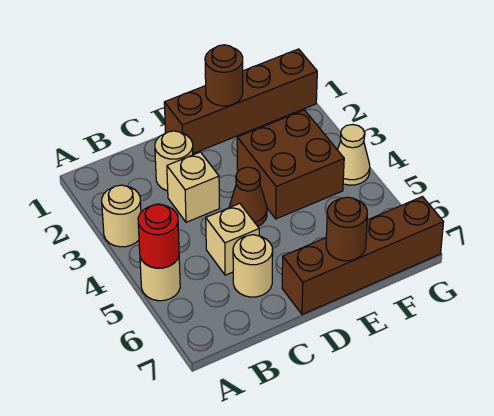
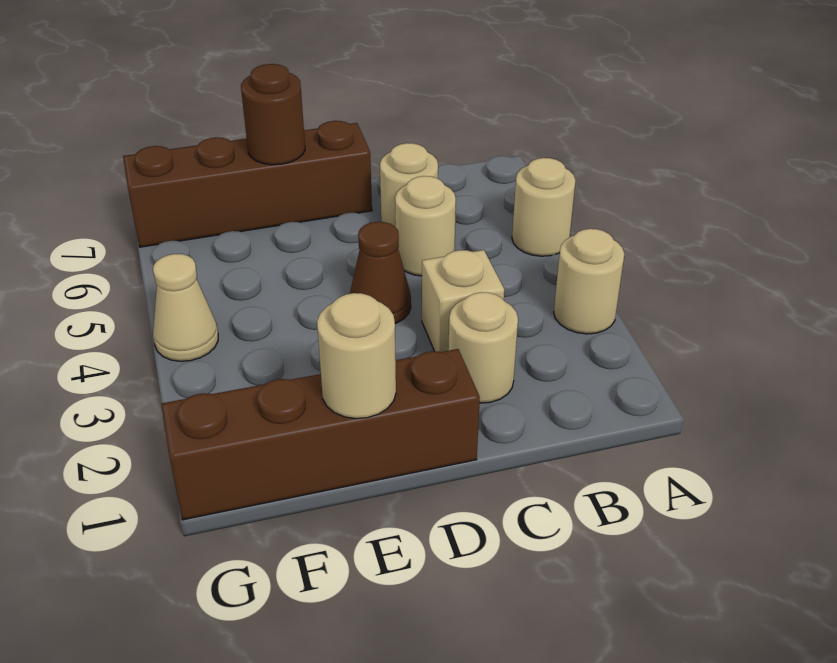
red 1x1 round brick [138,204,179,268] -> none
tan 1x1 brick [206,203,259,275] -> tan 1x1 round brick [395,176,456,276]
brown 1x1 round brick [205,45,243,106] -> tan 1x1 round brick [317,293,396,419]
brown 2x2 brick [237,110,344,219] -> none

